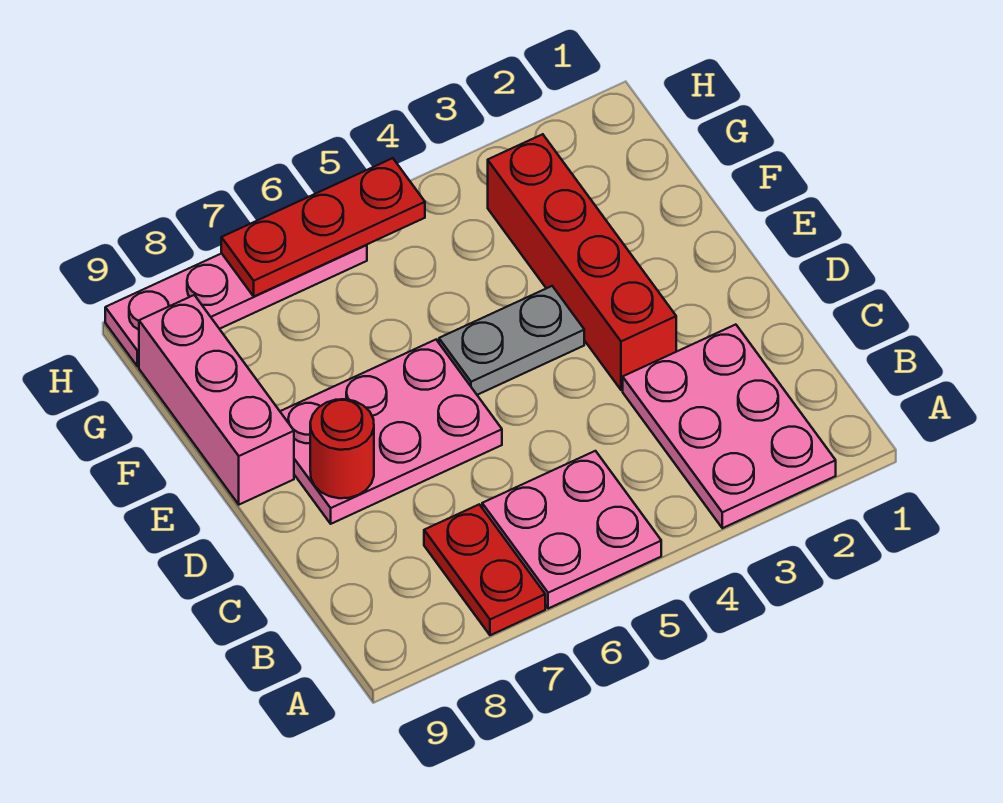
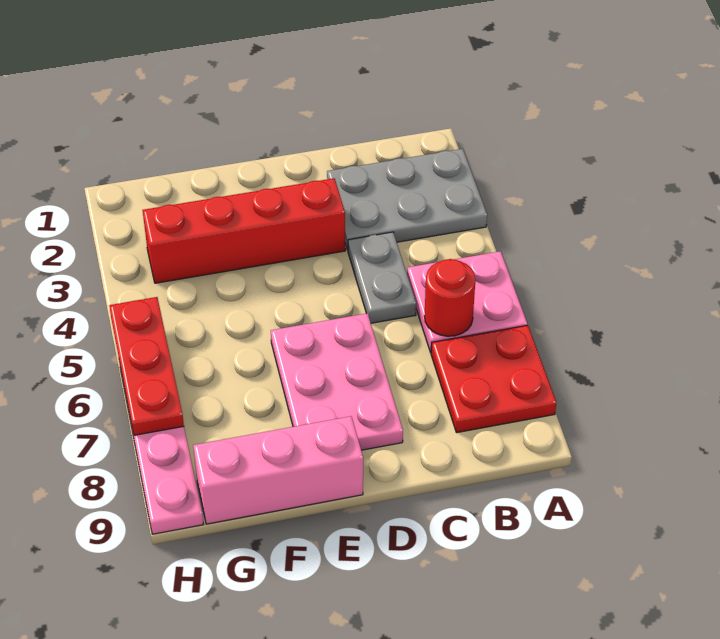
pink 2x3 plate [623,325,836,528] -> grey 2x3 plate [327,149,487,250]
red 1x2 plate [424,504,545,635] -> red 2x2 plate [431,325,556,433]
red 1x1 round brick [310,399,374,498] -> red 1x1 round brick moved to [425,259,475,336]
grey 1x2 plate [439,286,584,395] -> grey 1x2 plate moved to [348,232,416,323]

